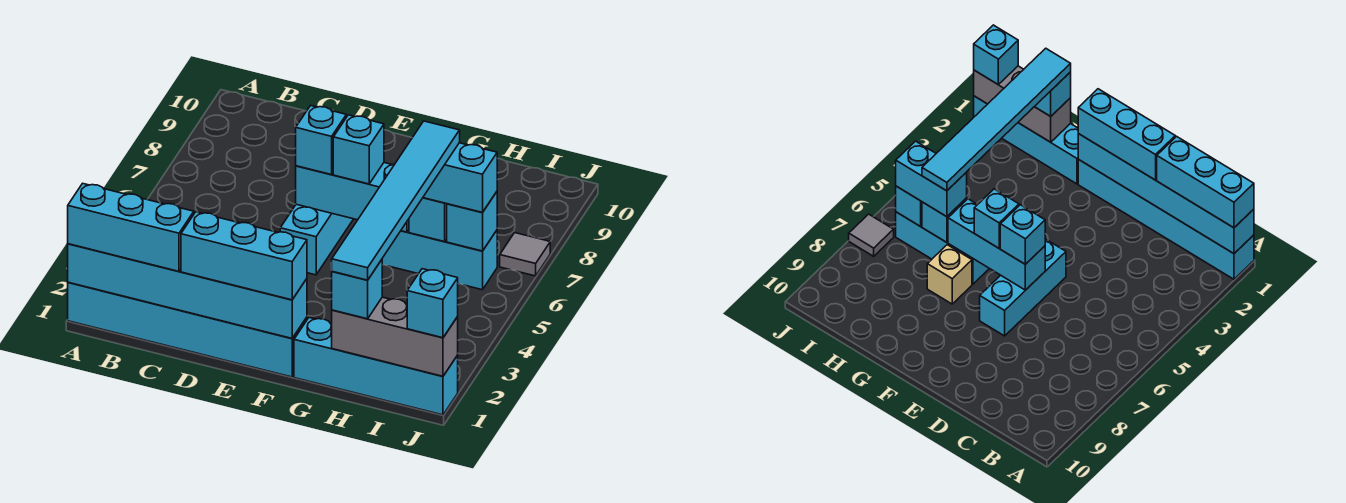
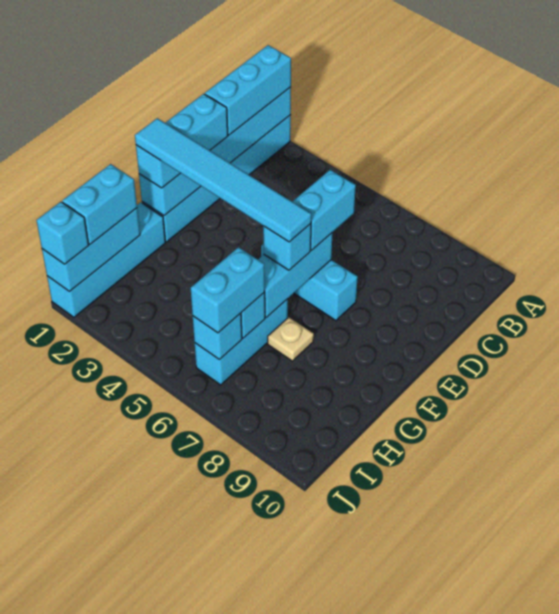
cyan 1x1 brick [296,106,346,175] -> cyan 1x2 brick [292,170,356,250]
tan 1x1 brick [927,245,972,304] -> tan 1x1 plate [268,317,314,361]
grey 1x3 brick [332,297,458,376] -> cyan 1x3 brick [42,208,140,292]
cyan 1x1 brick [332,260,382,319] -> cyan 1x2 brick [62,164,137,244]
cyan 1x6 tile [332,121,460,280] -> cyan 1x6 tile moved to [135,118,311,242]
grey 1x1 tile [500,233,550,276] -> none

